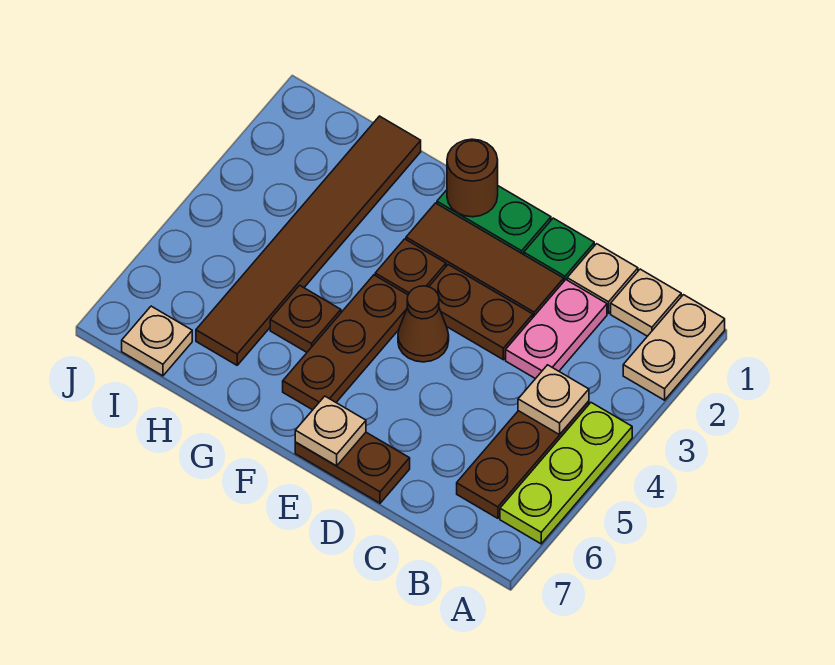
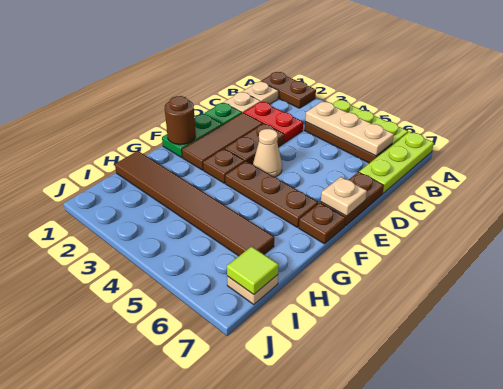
tan 1x2 plate [623,295,725,400] -> brown 1x2 plate [260,72,316,108]
none -> lime 1x3 plate [359,132,434,193]
tan 1x1 plate [518,365,589,435] -> tan 1x3 plate [305,101,394,156]
pink 1x2 plate [506,280,607,379] -> red 1x2 plate [244,102,303,142]
brown 1x1 cone [398,286,449,362] -> tan 1x1 cone [253,129,282,177]
brown 1x1 plate [270,285,341,352] -> brown 1x1 plate moved to [299,203,345,244]
none -> lime 1x1 tile [227,246,279,295]

